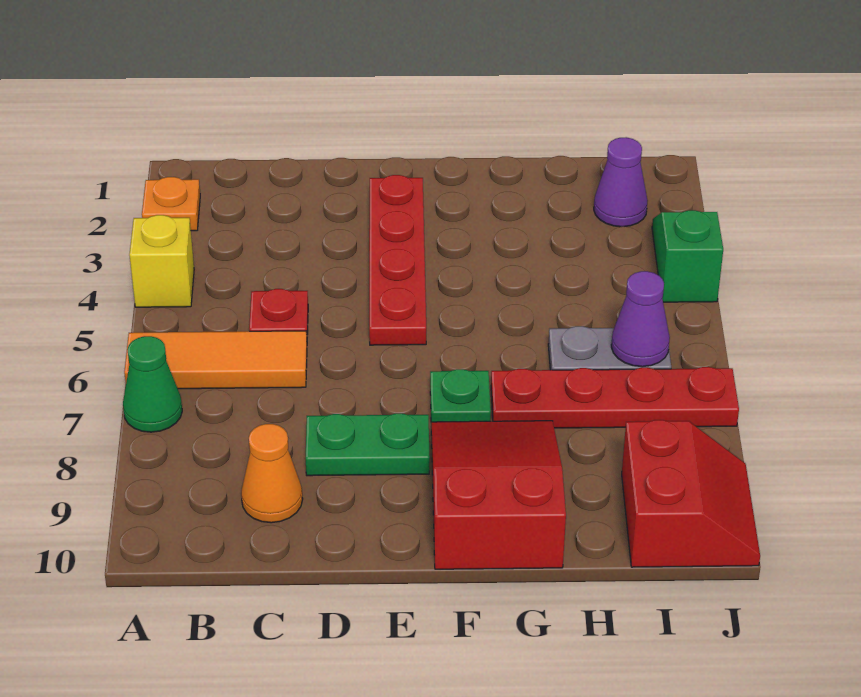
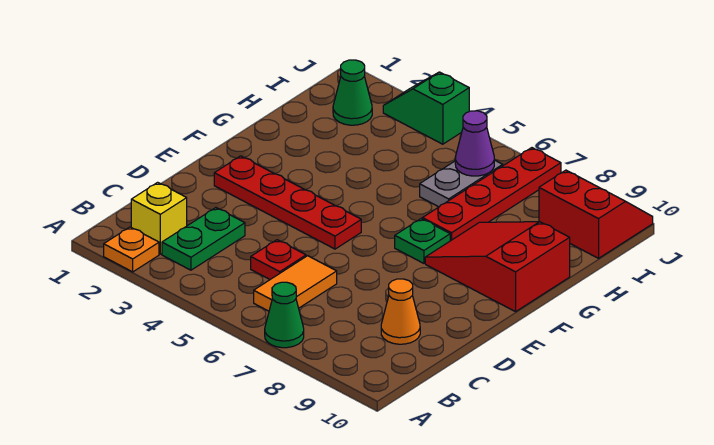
yellow 1x1 brick [129,215,194,307] -> yellow 1x1 brick moved to [131,182,187,254]
orange 1x3 tile [124,331,307,389] -> orange 1x2 tile [254,256,337,311]
green 1x2 plate [306,413,430,476] -> green 1x2 plate moved to [162,208,245,270]
purple 1x1 cone [594,137,648,227] -> green 1x1 cone [333,60,372,125]

